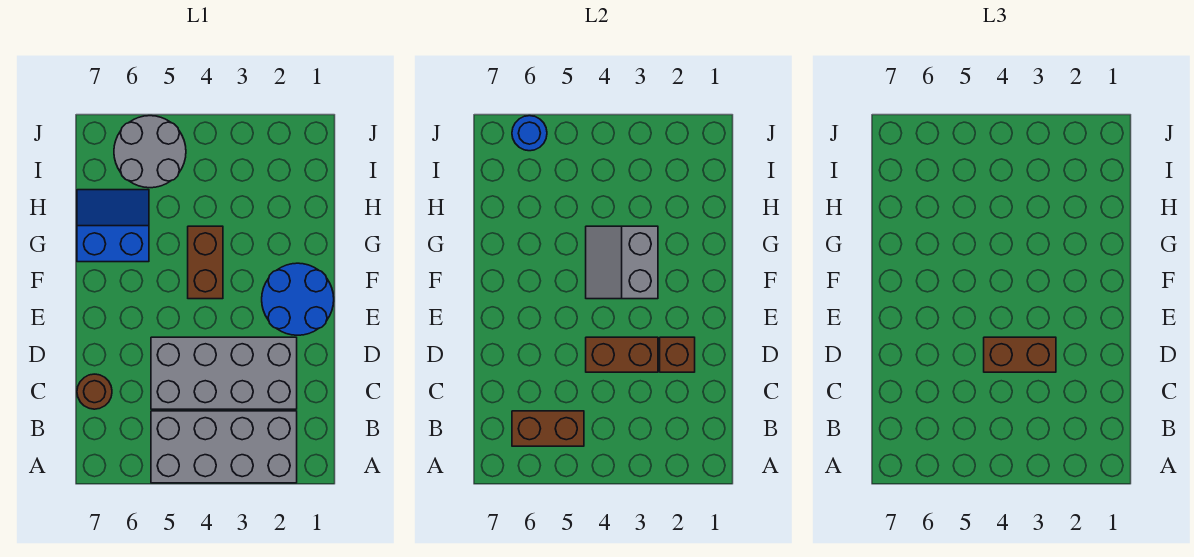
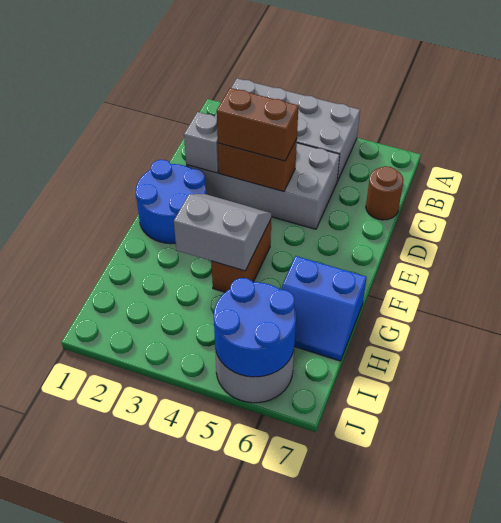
brown 1x2 brick [512,411,584,446] -> none
brown 1x1 brick [660,337,695,372] -> grey 1x1 brick [184,112,219,173]
grey 2x2 slope [586,226,658,299] -> grey 2x2 slope turned to [174,194,271,271]
blue 1x1 round brick [512,116,547,151] -> blue 2x2 round brick [214,278,296,377]

